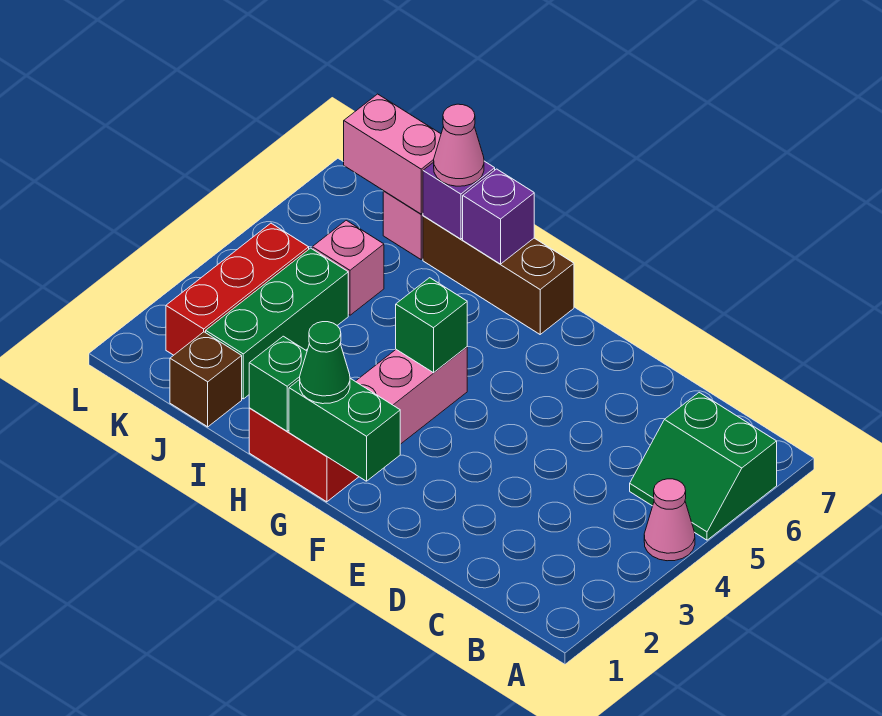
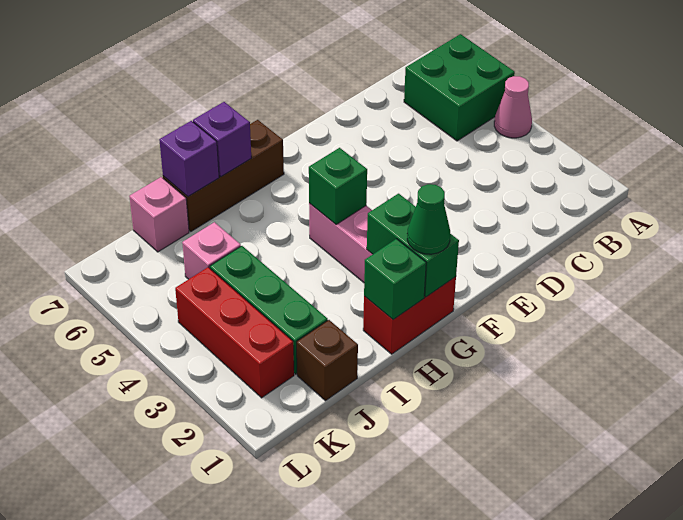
green 2x2 slope [630,392,777,540] -> green 2x2 brick [404,34,515,141]
green 1x2 brick [289,378,400,481] -> green 1x2 brick turned to [367,194,459,297]
pink 1x1 cone [434,104,484,186] -> none
pink 1x2 brick [344,94,441,214] -> none

